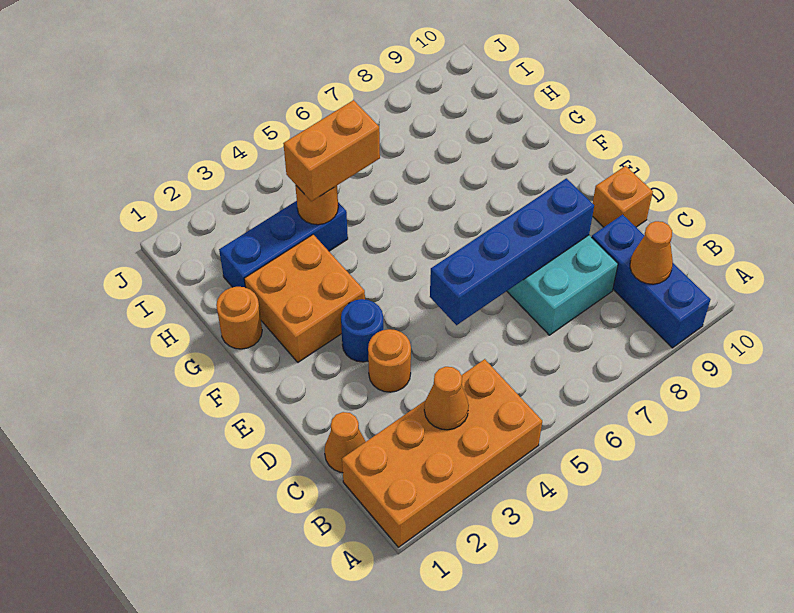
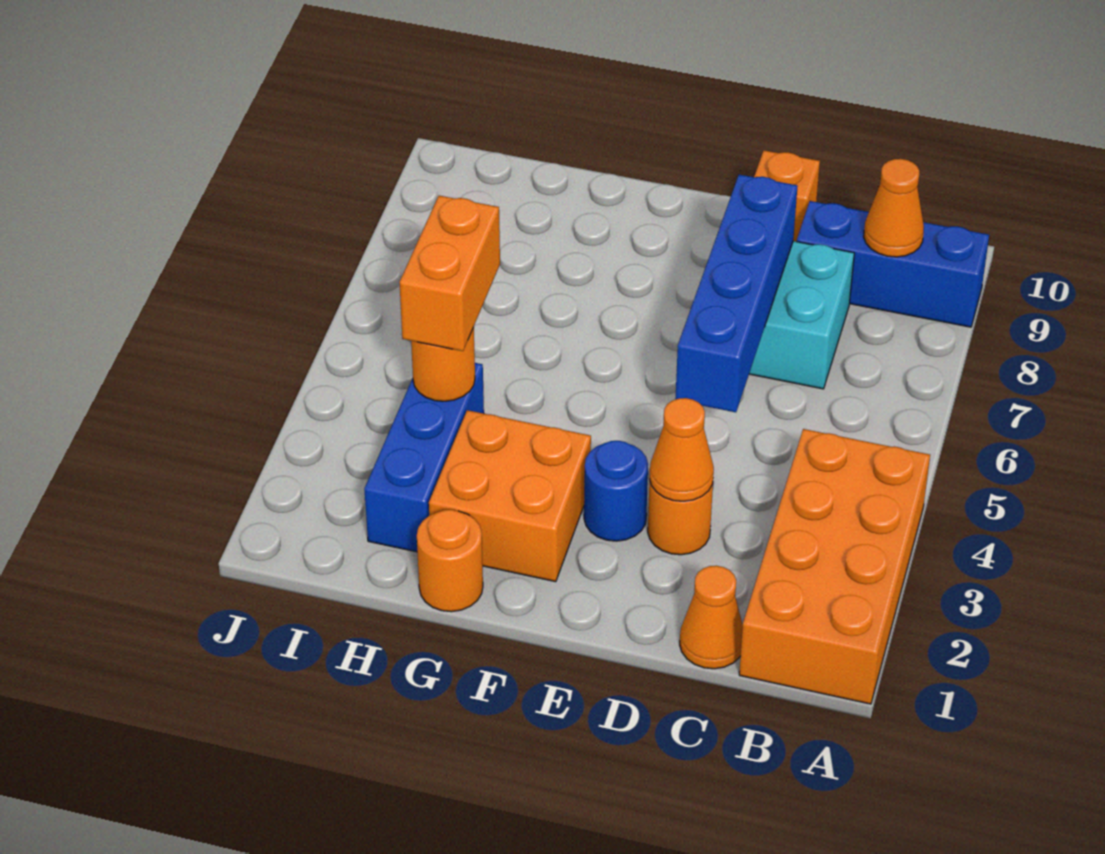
orange 1x1 cone [424,367,469,430] -> orange 1x1 cone moved to [649,398,714,501]

